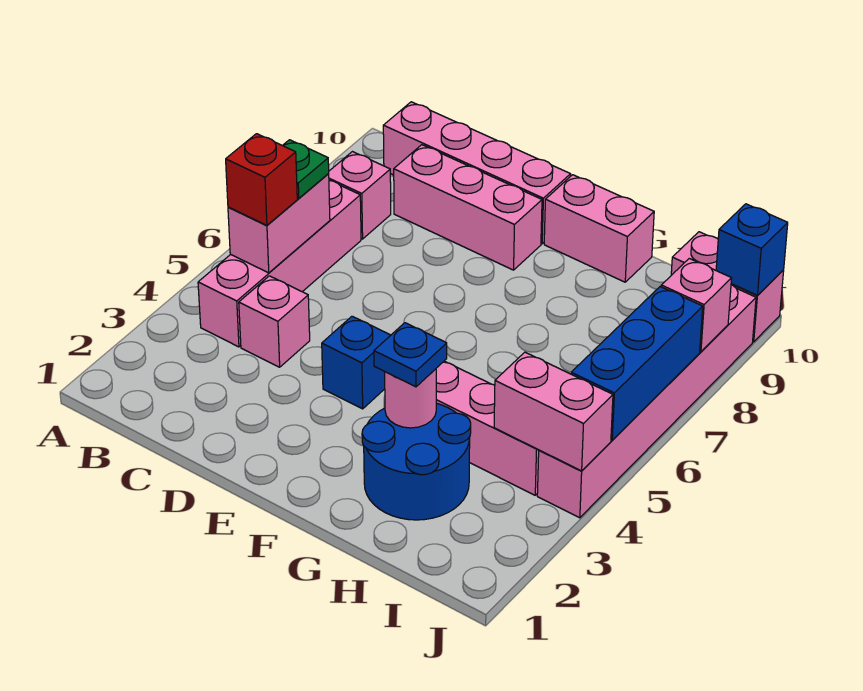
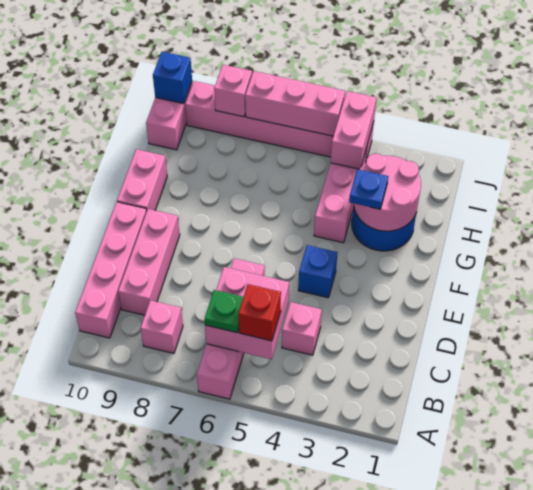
pink 1x4 brick [198,180,361,347] -> pink 1x4 brick turned to [197,258,265,399]
pink 1x2 brick [228,174,330,273] -> pink 2x2 brick [205,267,289,359]
pink 1x1 round brick [385,369,436,428] -> pink 2x2 round brick [354,154,421,231]
blue 1x3 brick [571,287,703,440] -> pink 1x3 brick [245,71,345,136]

